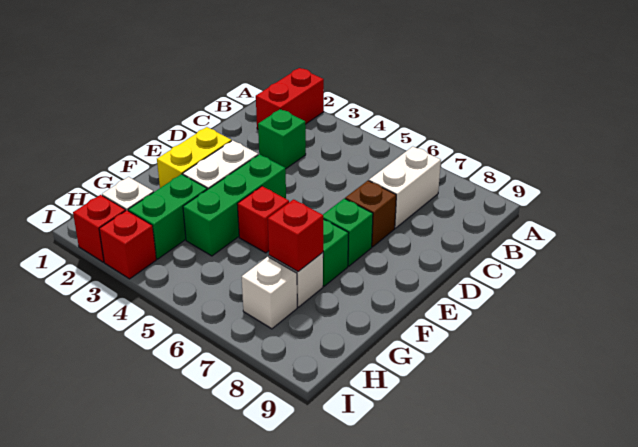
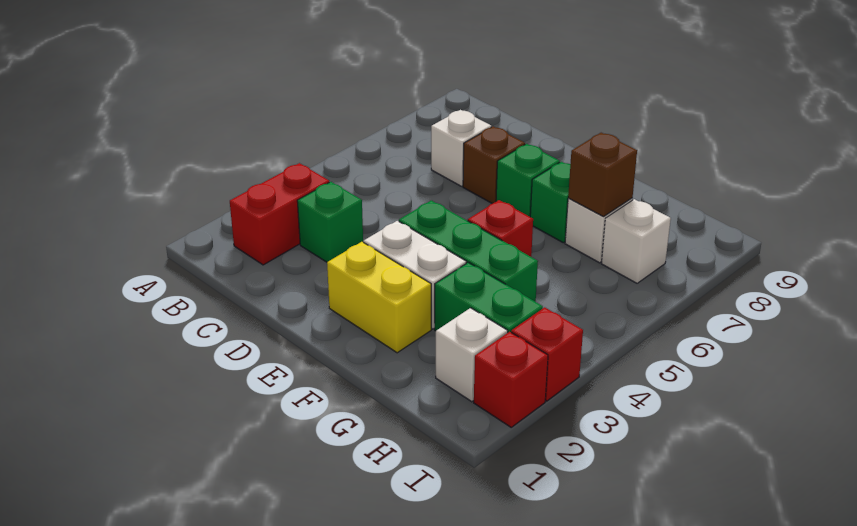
red 1x2 brick [256,68,324,129] -> red 1x2 brick turned to [230,163,329,265]
white 1x2 brick [369,147,441,228] -> white 1x1 brick [431,110,491,186]
red 1x1 brick [268,199,323,272] -> brown 1x1 brick [568,133,637,217]

